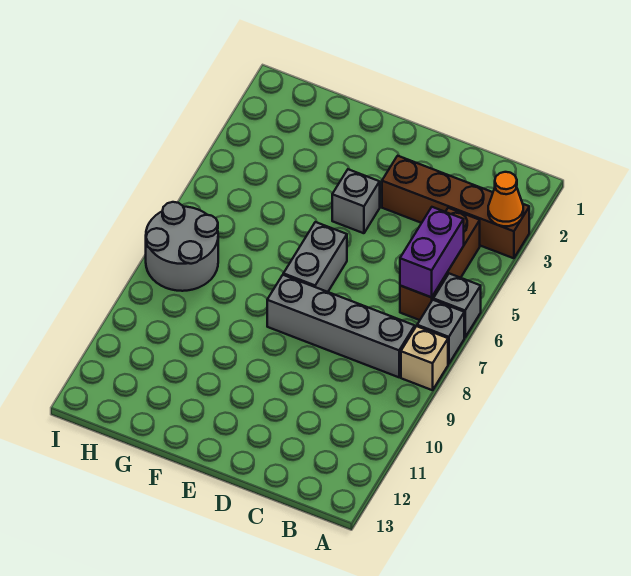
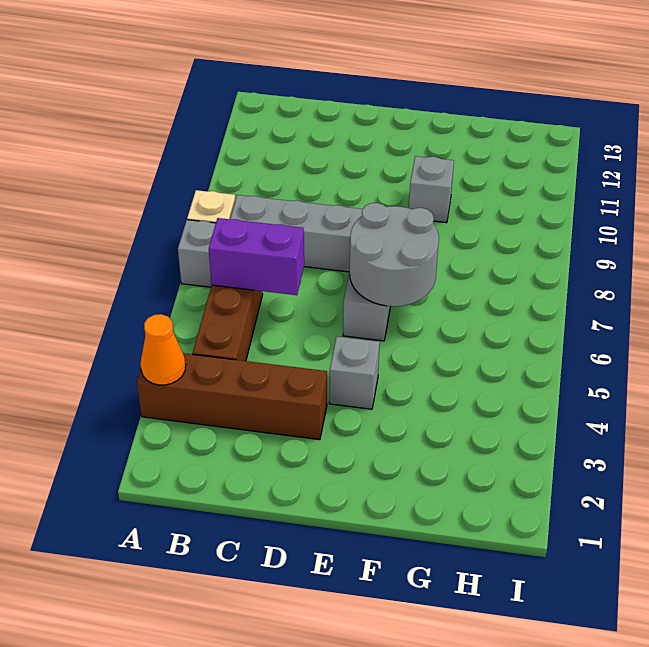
grey 1x1 brick [433,274,481,337] -> grey 1x1 brick moved to [409,156,454,223]
purple 1x2 brick [400,207,464,297] -> purple 1x2 brick turned to [209,218,304,295]
grey 2x2 round brick [146,202,218,291] -> grey 2x2 round brick moved to [350,203,439,306]

